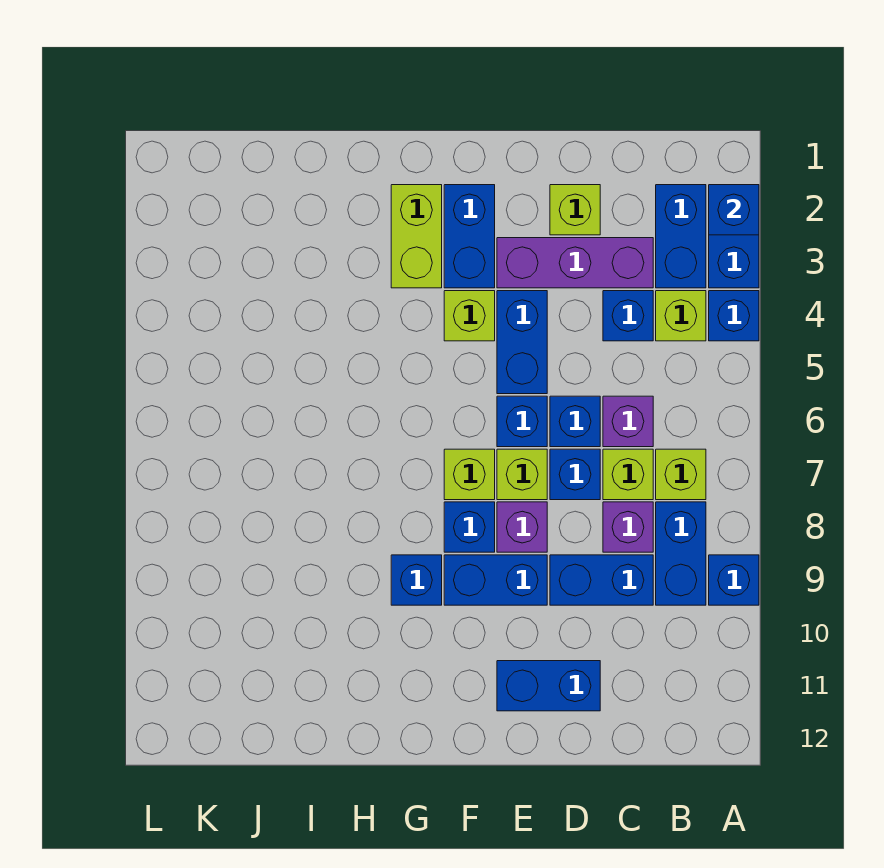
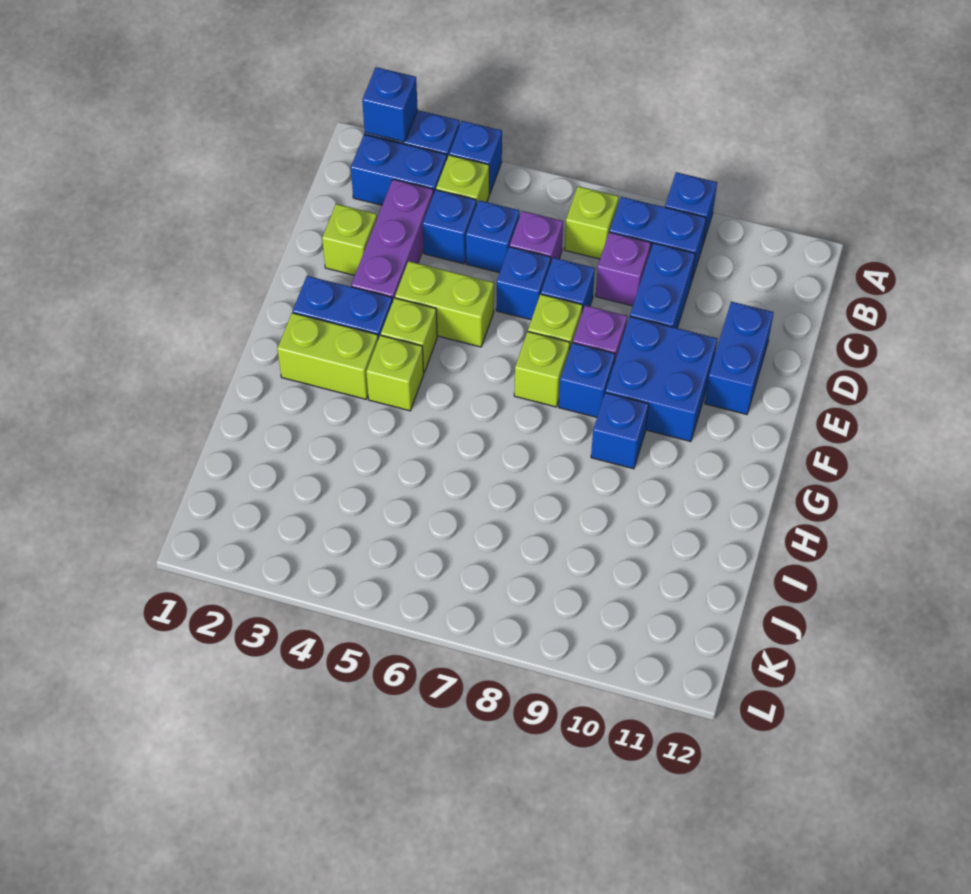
lime 1x1 brick [603,449,653,500] -> lime 1x1 brick moved to [366,335,424,411]
blue 1x2 brick [497,291,547,394] -> lime 1x2 brick [395,261,494,347]
blue 1x1 brick [497,396,547,447] -> blue 1x1 brick moved to [466,200,520,273]
blue 1x2 brick [444,555,547,605] -> blue 2x2 brick [606,317,717,441]

